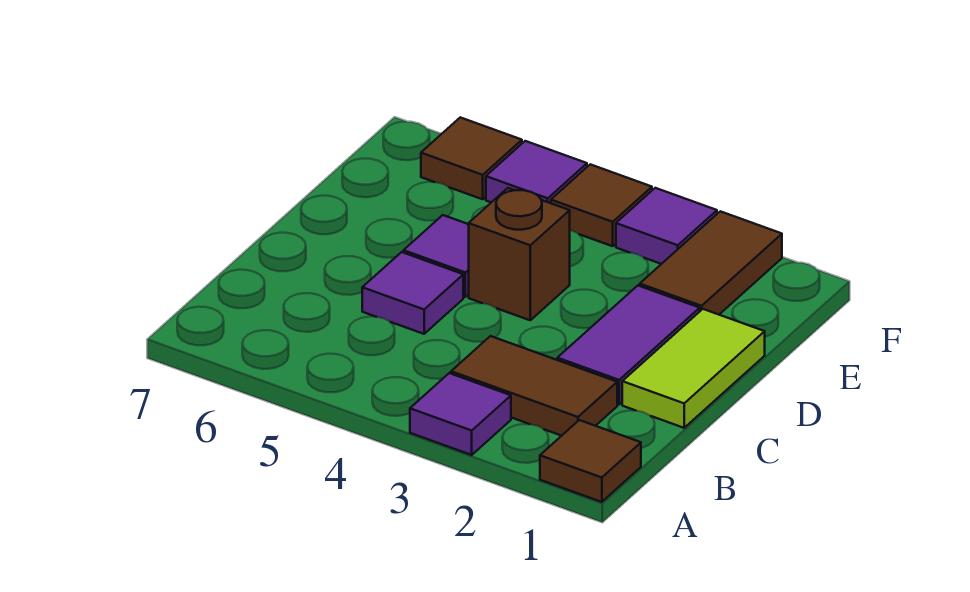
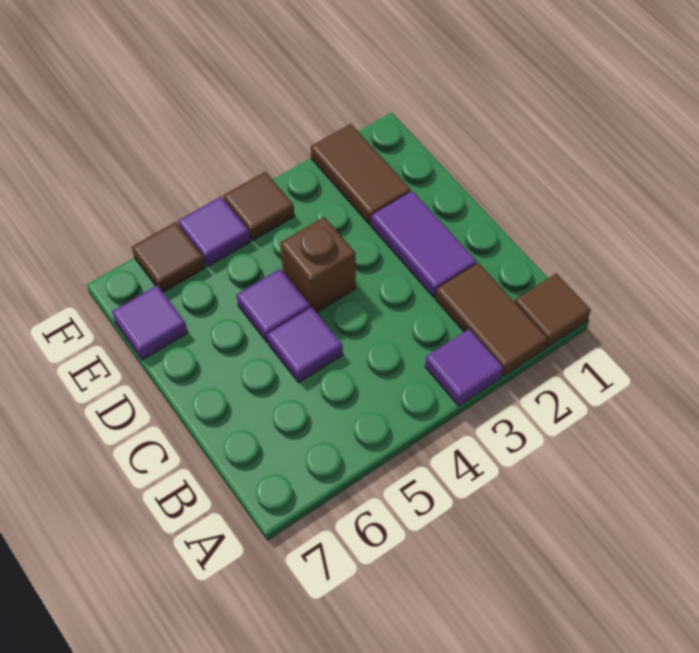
brown 1x2 tile [451,336,617,436] -> brown 1x2 tile turned to [436,263,547,376]
lime 1x2 tile [622,309,765,428] -> none
purple 1x1 tile [616,188,717,264] -> purple 1x1 tile moved to [112,285,188,360]

